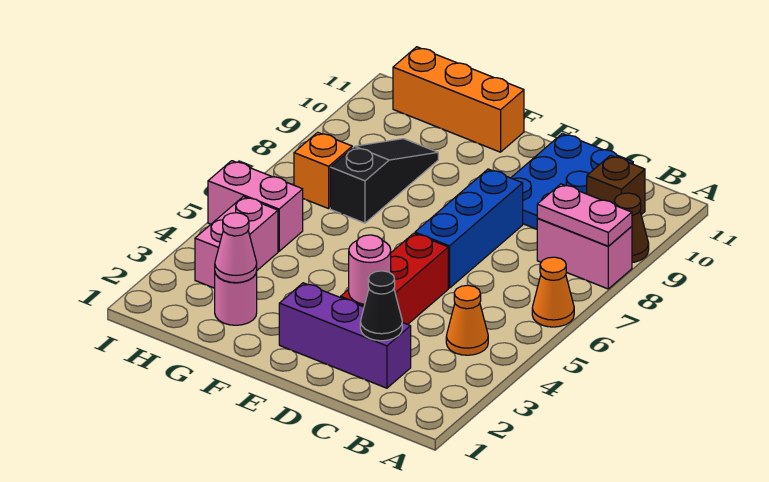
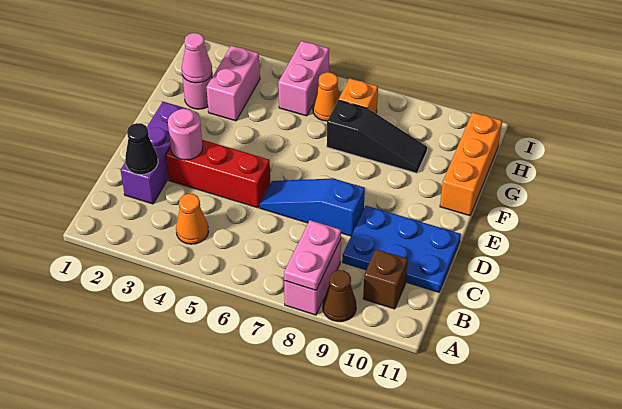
orange 1x1 cone [532,257,574,327] -> orange 1x1 cone moved to [313,72,340,121]
blue 1x3 brick [415,169,523,288] -> blue 1x3 slope [260,178,365,236]
pink 1x2 brick [195,197,278,288] -> pink 1x2 brick turned to [206,46,260,121]

